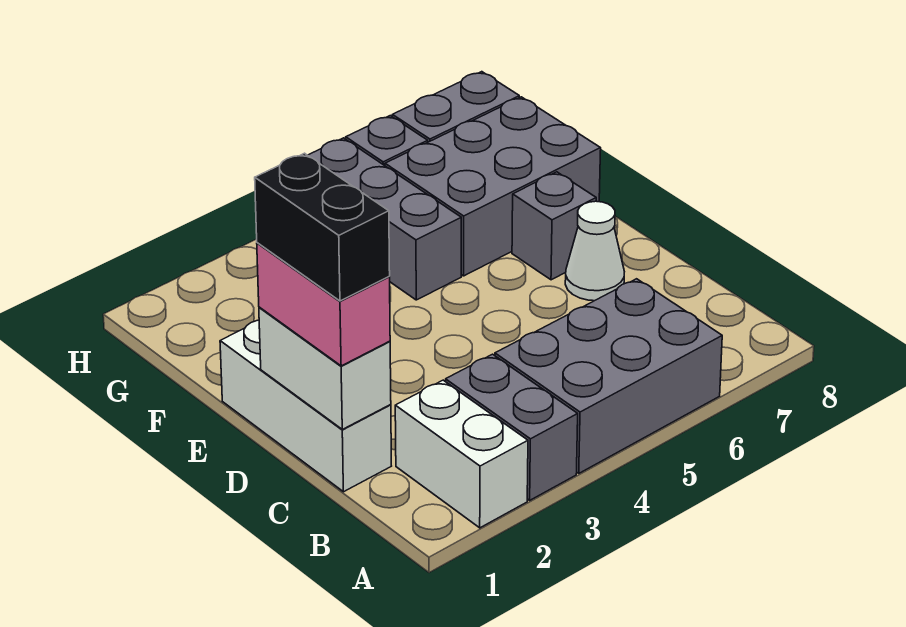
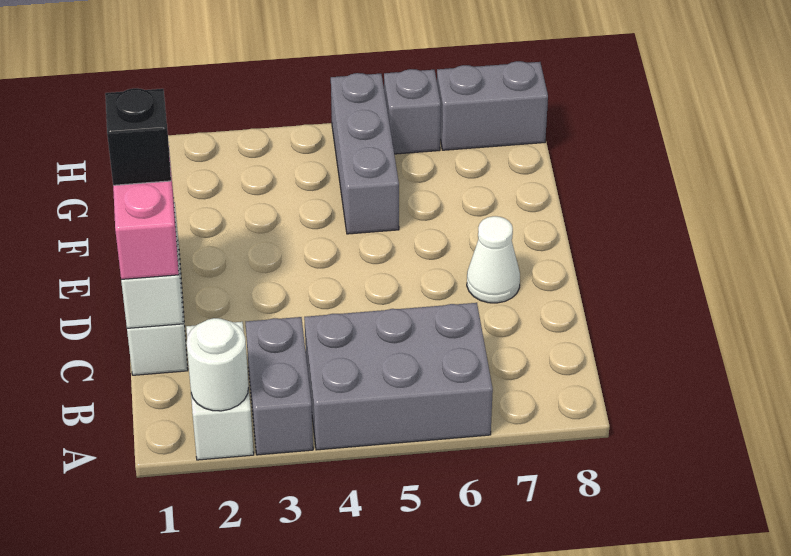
none -> white 1x1 round brick [187,318,249,411]
black 1x2 brick [255,153,390,301] -> black 1x1 brick [105,88,171,185]
grey 1x1 brick [512,172,596,280] -> none
grey 2x3 brick [385,97,601,276] -> none

